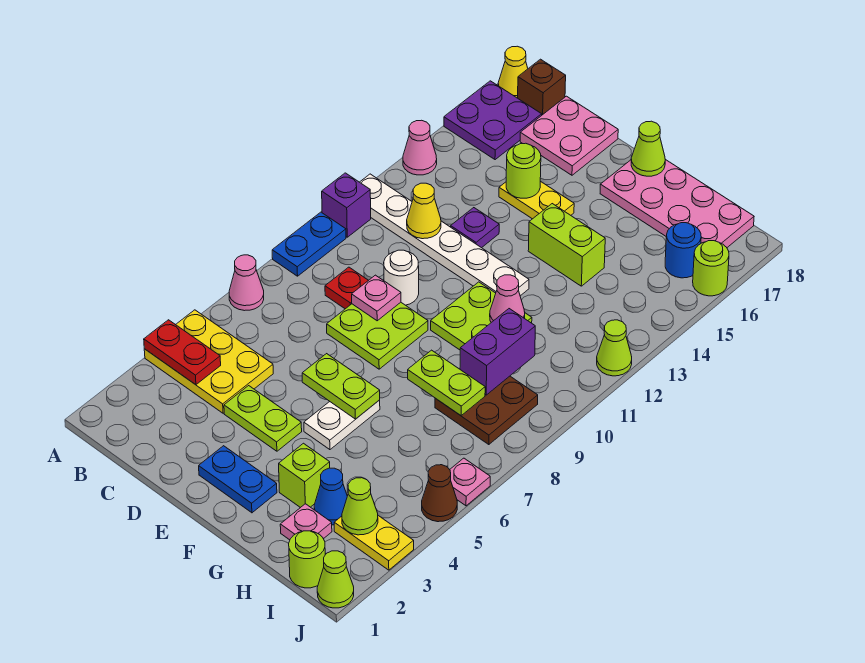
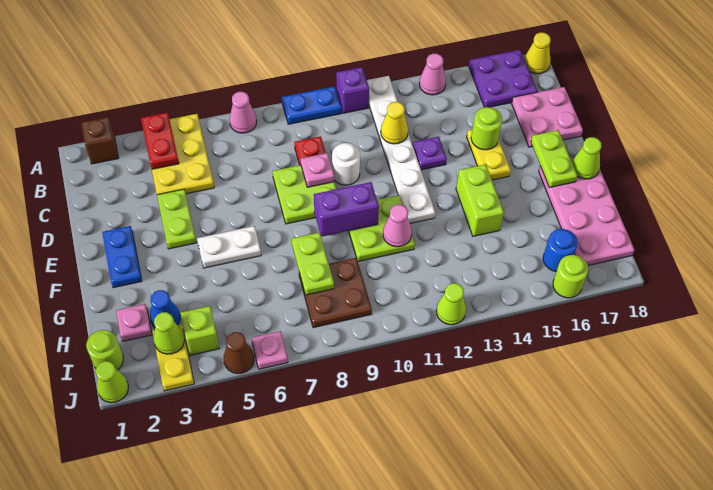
brown 1x1 brick [518,59,566,115] -> brown 1x1 brick moved to [81,117,118,164]
lime 1x2 plate [302,354,380,419] -> lime 1x2 plate moved to [531,130,577,187]
lime 1x1 brick [279,443,330,508] -> lime 1x1 brick moved to [181,306,220,355]
purple 1x2 brick [460,309,535,395] -> purple 1x2 brick moved to [314,182,379,237]

